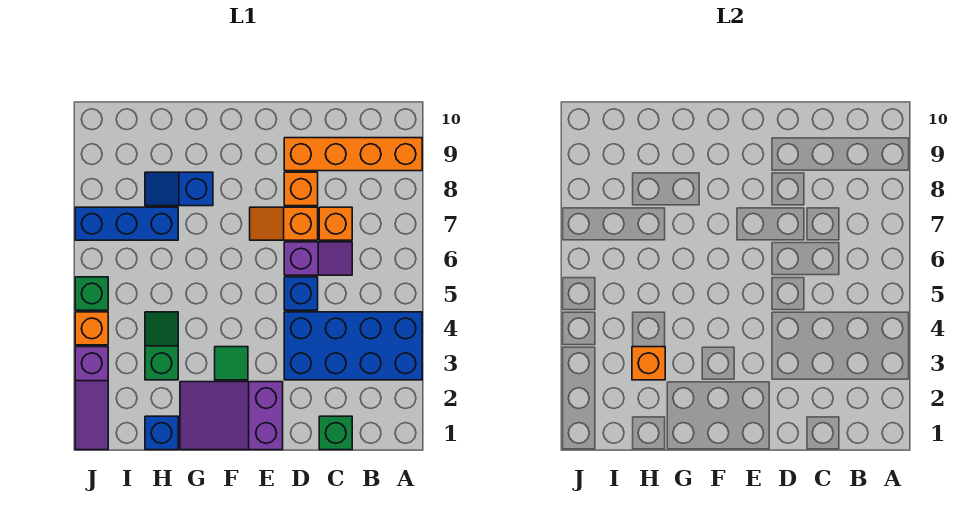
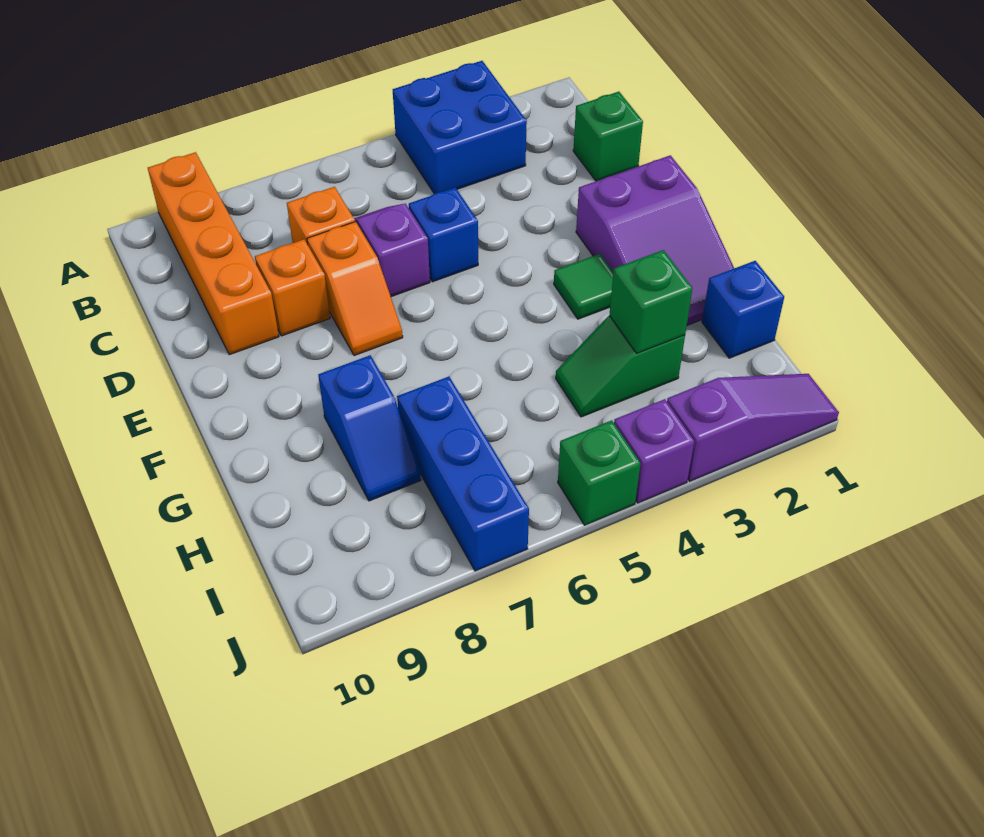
blue 2x4 brick [284,312,422,380] -> blue 2x2 brick [393,61,527,194]
orange 1x1 brick [632,347,665,380] -> green 1x1 brick [609,250,692,353]
orange 1x1 brick [75,312,108,345] -> purple 1x1 brick [614,399,694,503]

